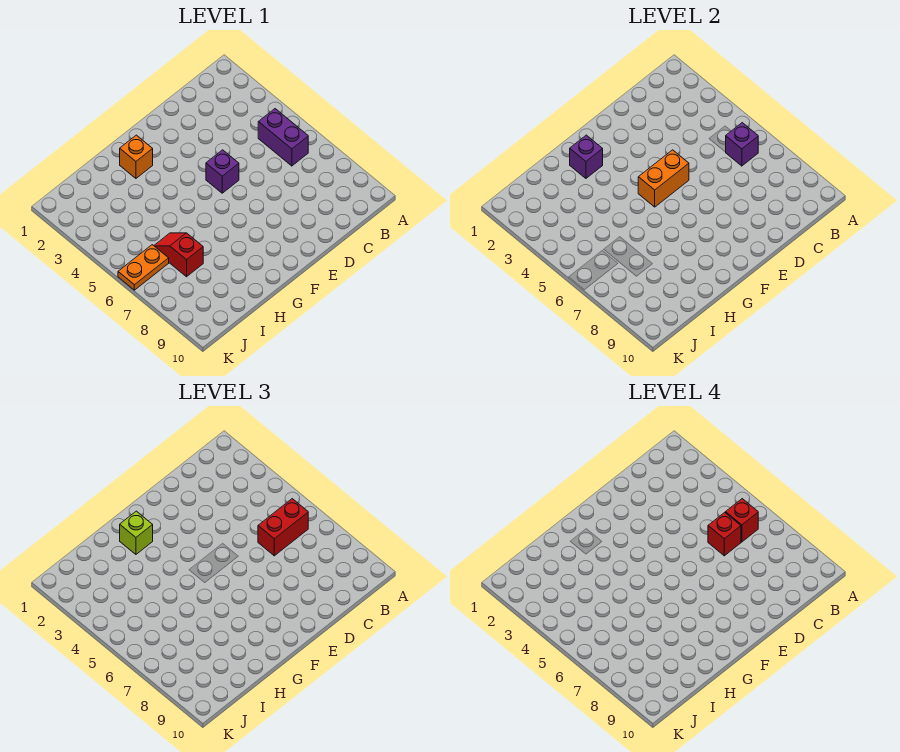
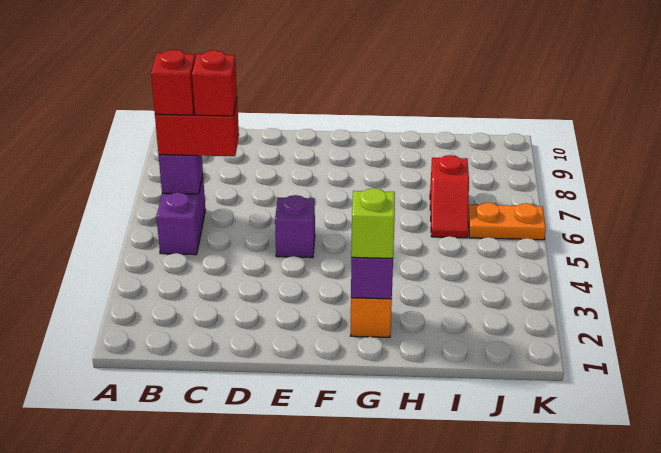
orange 1x2 brick [638,150,689,207] -> none

